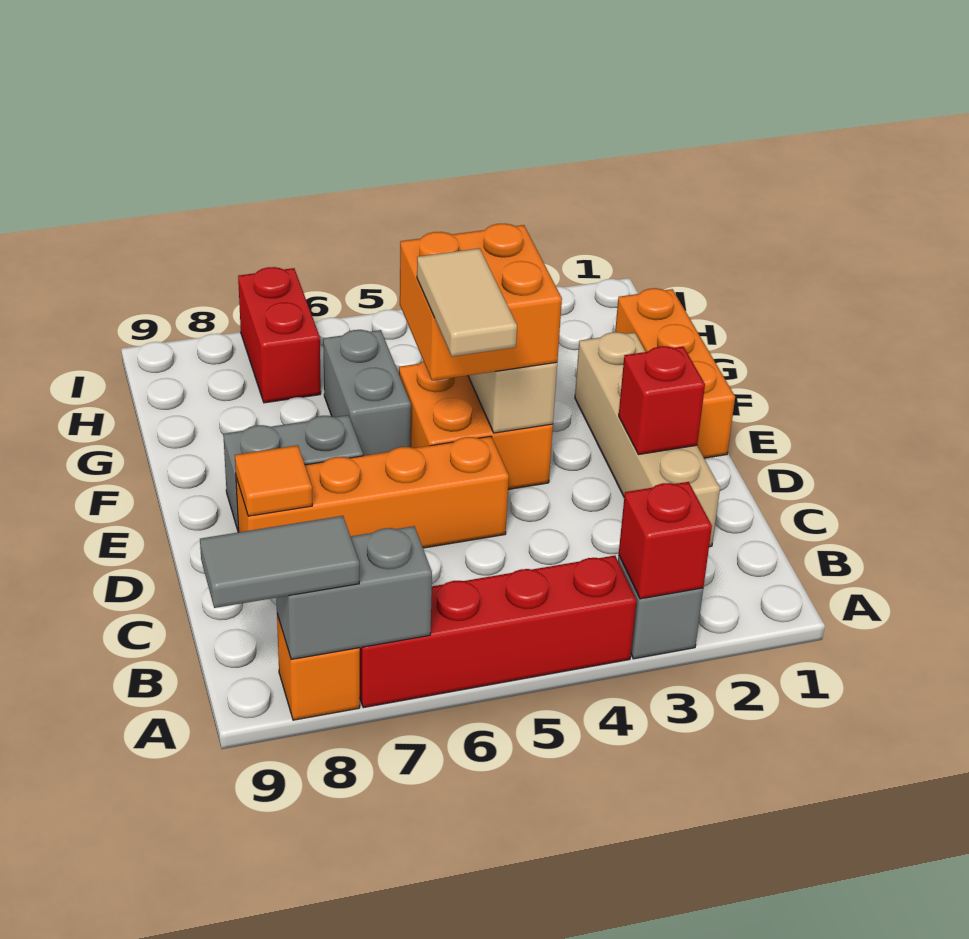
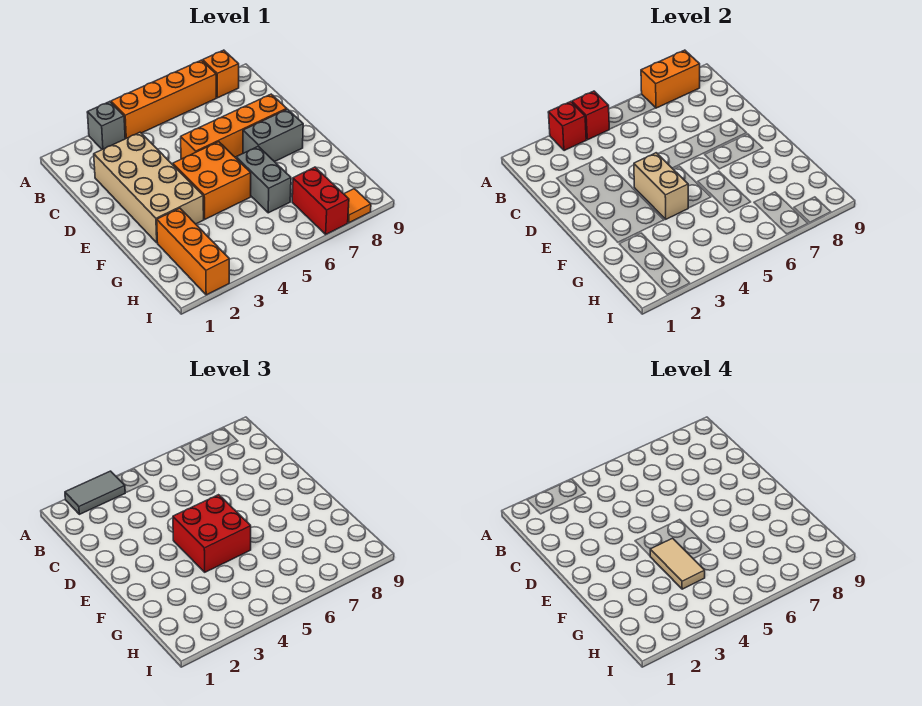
red 1x4 brick [360,556,637,708] -> orange 1x4 brick [111,60,216,139]
grey 1x2 brick [276,526,432,659] -> orange 1x2 brick [641,50,700,108]
grey 1x2 tile [200,516,359,608] -> grey 1x2 tile moved to [65,471,125,514]
tan 1x4 brick [575,332,720,547] -> tan 2x4 brick [94,132,204,243]
red 1x1 brick [619,346,705,455] -> red 1x1 brick moved to [572,91,609,140]
tan 1x2 tile [417,248,517,356] -> tan 1x2 tile moved to [650,538,705,589]
orange 1x1 tile [235,445,312,516] -> orange 1x1 tile moved to [344,189,371,223]
orange 1x3 brick [615,288,735,458] -> orange 1x3 brick moved to [157,208,229,295]
orange 2x2 brick [400,224,562,381] -> red 2x2 brick [173,495,251,572]

